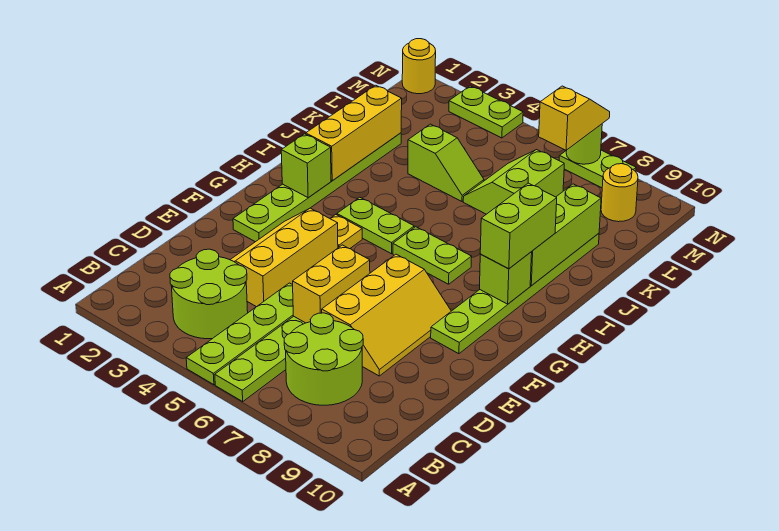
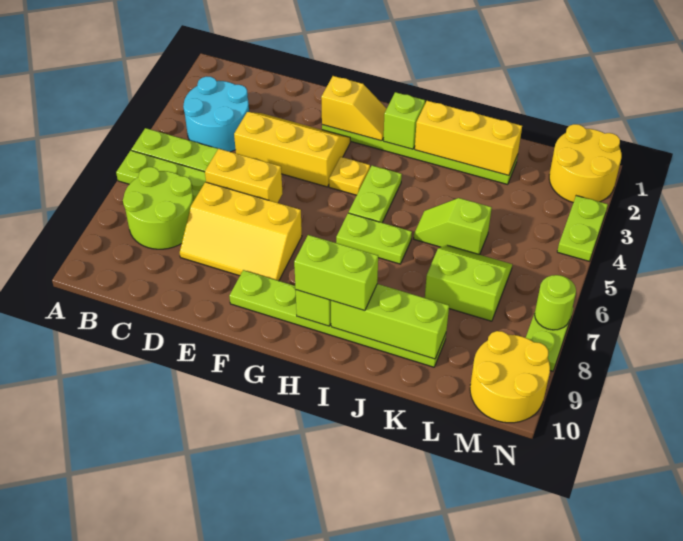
lime 2x2 round brick [170,249,248,339] -> cyan 2x2 round brick [183,77,249,152]
lime 1x2 plate [393,227,472,284] -> lime 1x2 plate turned to [336,213,412,264]
lime 1x2 slope [408,124,484,201] -> lime 1x2 slope turned to [414,198,492,255]
yellow 1x2 slope [539,86,610,150] -> yellow 1x2 slope moved to [321,76,387,141]
yellow 1x1 round brick [601,164,638,222] -> yellow 2x2 round brick [470,331,550,423]
yellow 1x1 round brick [402,39,436,94] -> yellow 2x2 round brick [549,124,622,203]

